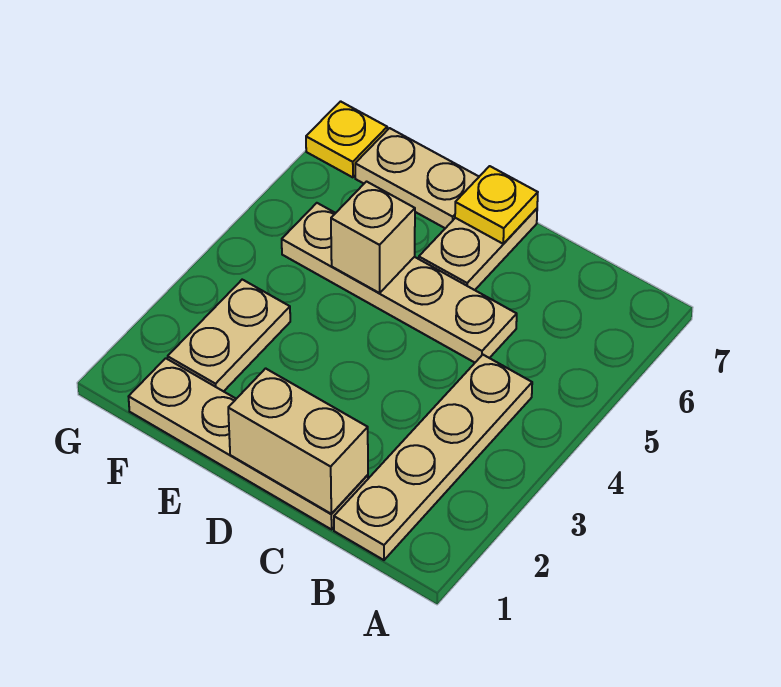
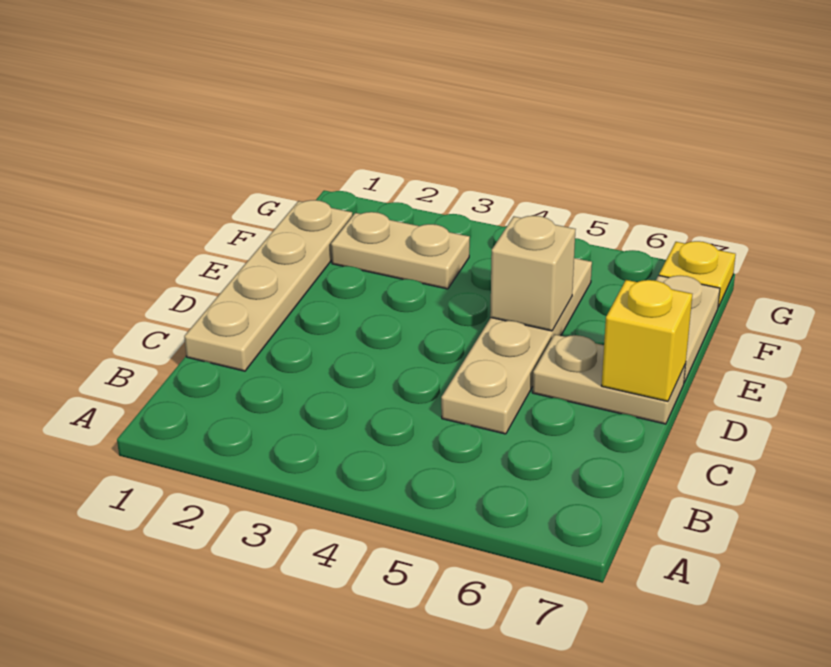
tan 1x4 plate [334,355,532,560] -> none
tan 1x2 brick [228,368,368,514] -> none
yellow 1x1 plate [455,166,538,244] -> yellow 1x1 brick [602,280,692,401]

